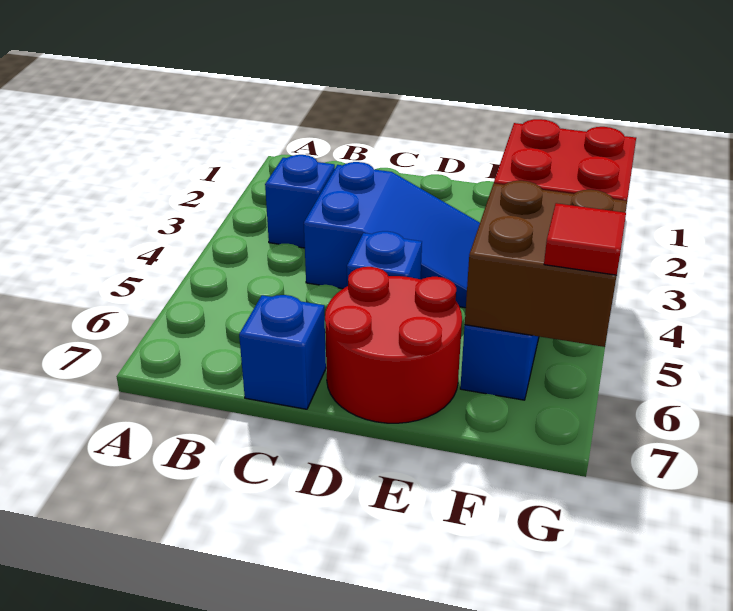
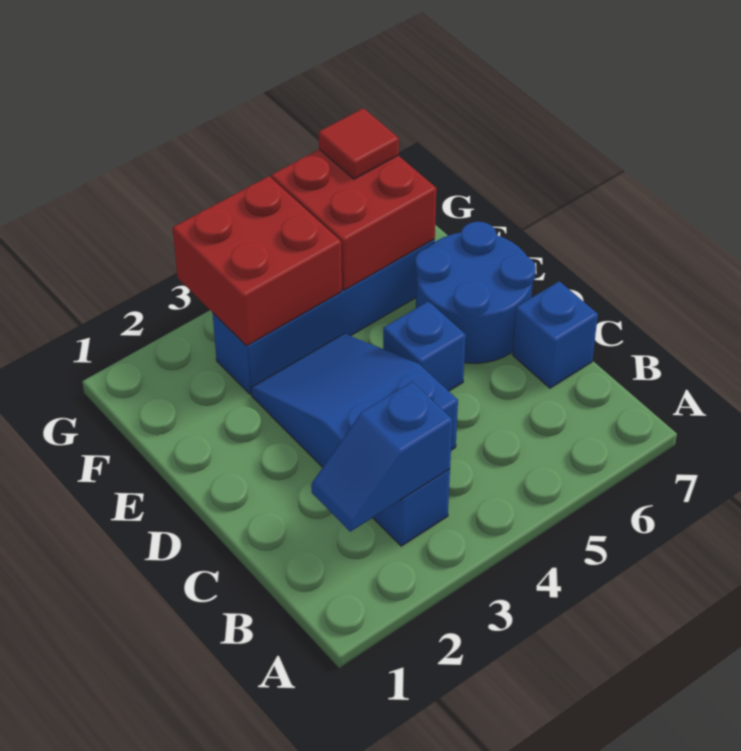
none -> blue 1x2 slope [311,382,452,532]
red 2x2 round brick [325,267,462,423] -> blue 2x2 round brick [415,222,536,363]
brown 2x2 brick [465,181,627,347] -> red 2x2 brick [271,149,436,290]

